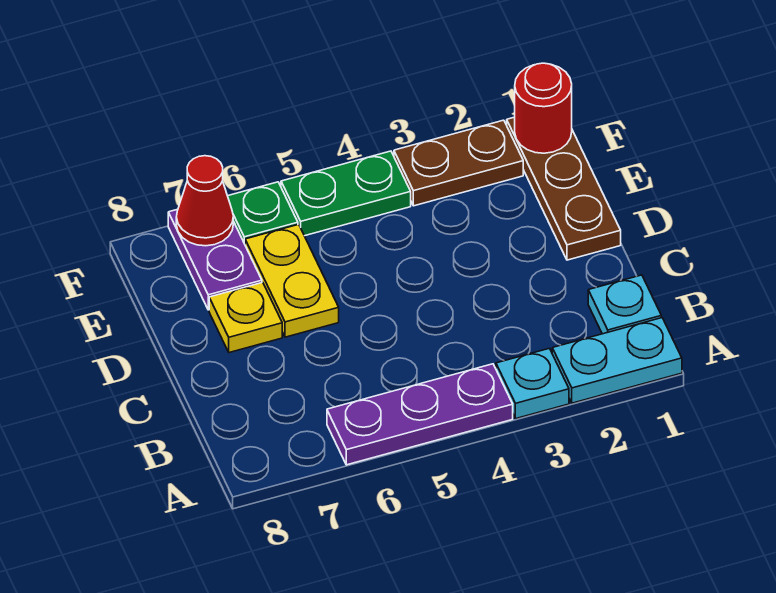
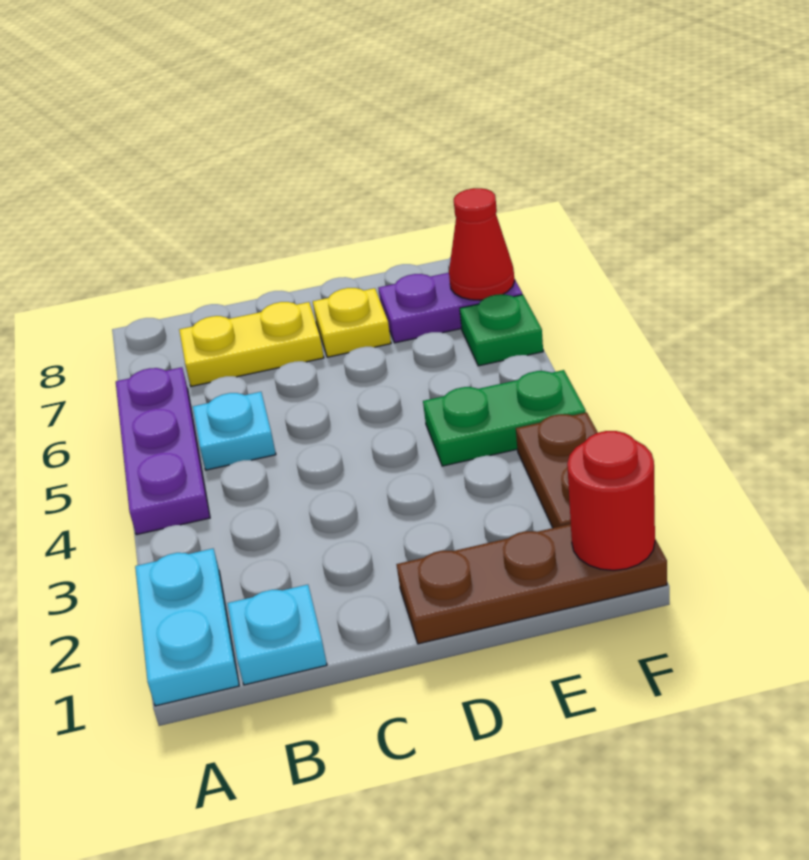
cyan 1x1 plate [496,348,569,419] -> cyan 1x1 plate moved to [193,392,276,470]
yellow 1x2 plate [245,224,339,337] -> yellow 1x2 plate moved to [179,302,324,386]
green 1x2 plate [281,151,411,236] -> green 1x2 plate turned to [423,370,586,466]

